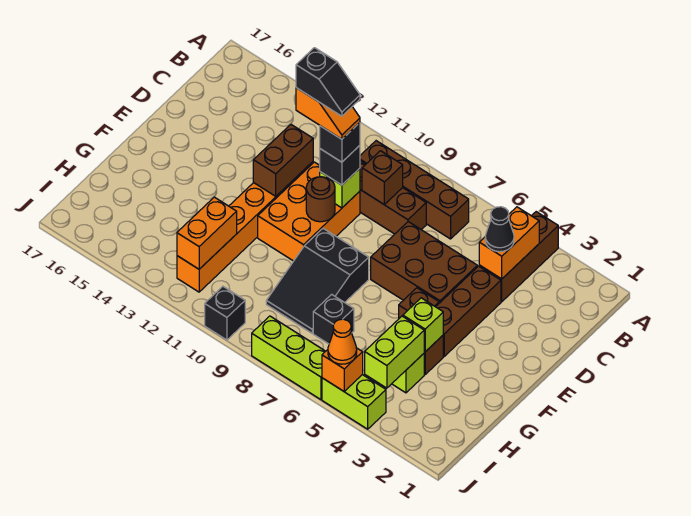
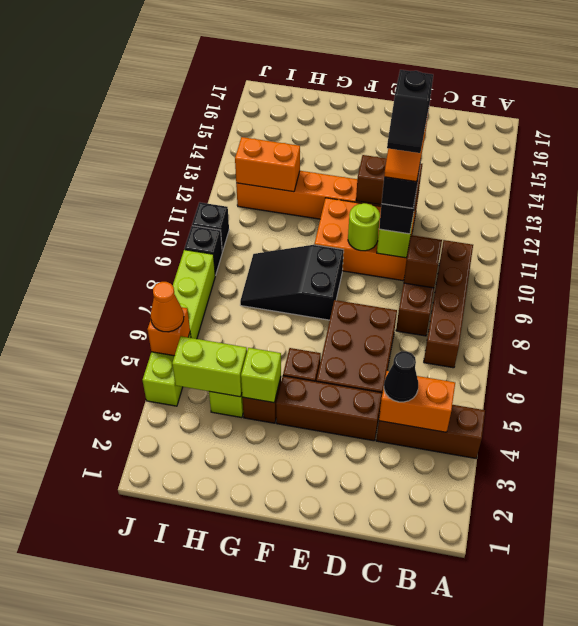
brown 1x1 round brick [306,177,335,222] -> lime 1x1 round brick [348,203,380,251]
black 1x1 brick [313,294,354,344] -> black 1x1 brick moved to [185,226,222,276]

